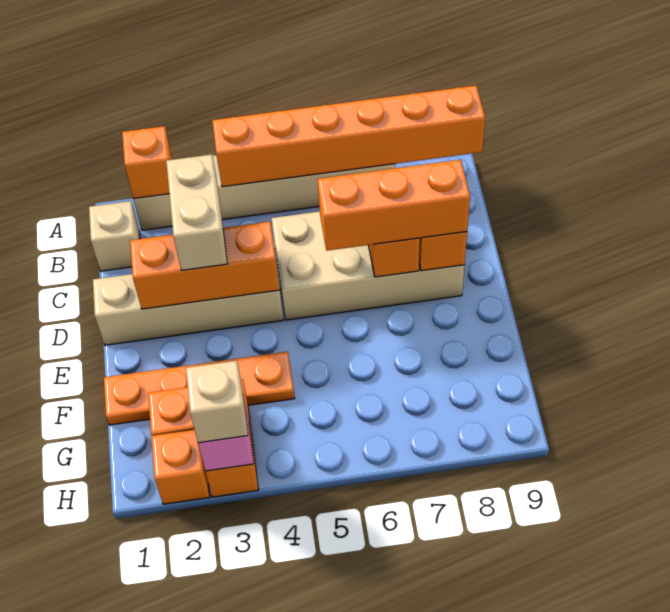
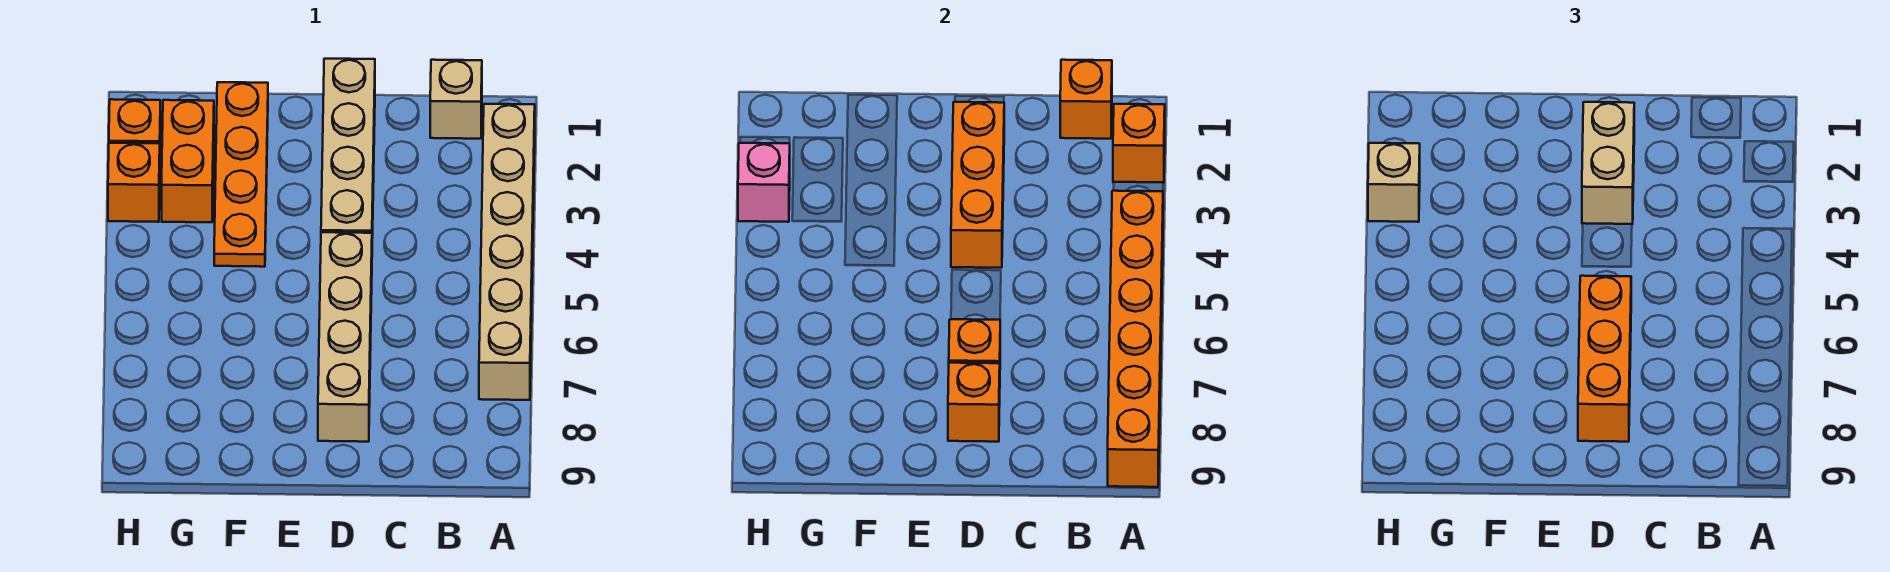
none -> orange 1x1 brick [1060,60,1112,139]
tan 1x2 brick [166,154,227,270] -> tan 1x2 brick turned to [1582,102,1634,224]
tan 2x4 brick [271,211,465,320] -> tan 1x4 brick [318,232,372,442]

